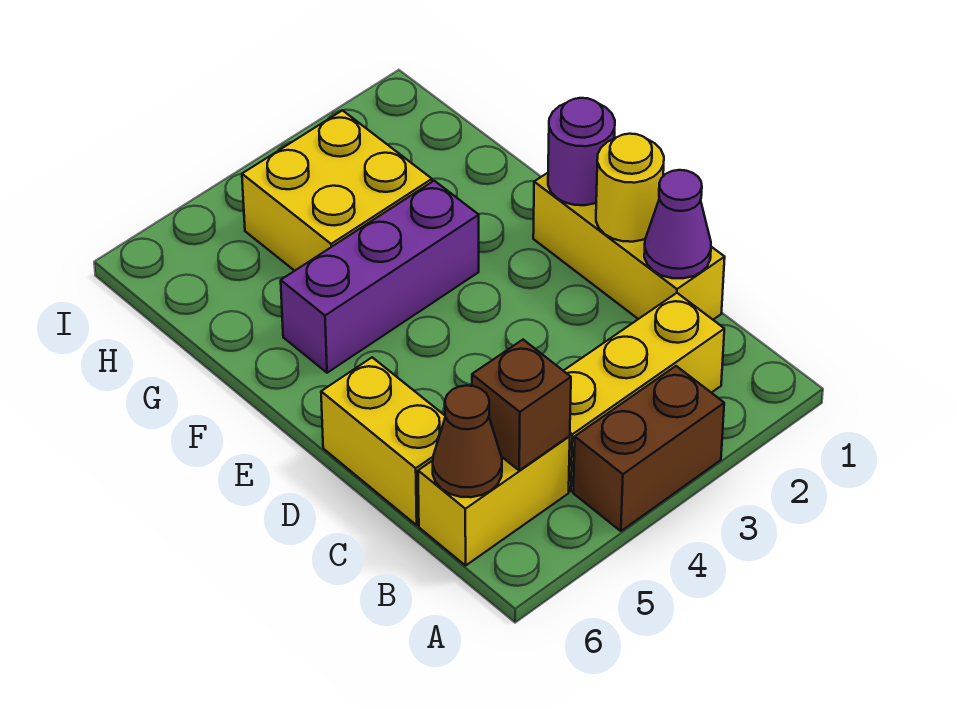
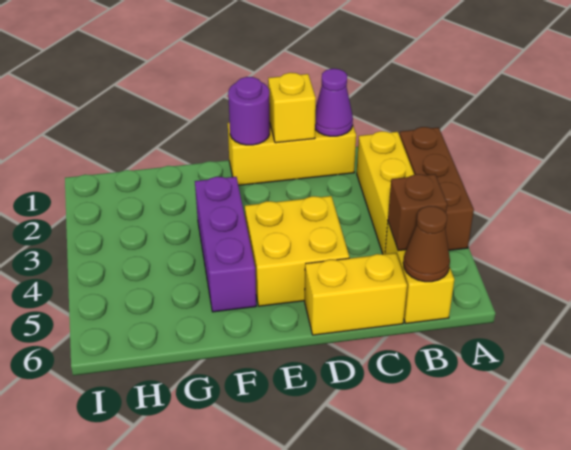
brown 1x2 brick [573,366,724,531] -> brown 1x3 brick [400,127,474,250]
yellow 1x1 round brick [596,134,664,242] -> yellow 1x1 brick [268,73,316,143]
yellow 2x2 brick [242,110,432,271] -> yellow 2x2 brick moved to [245,196,349,306]

